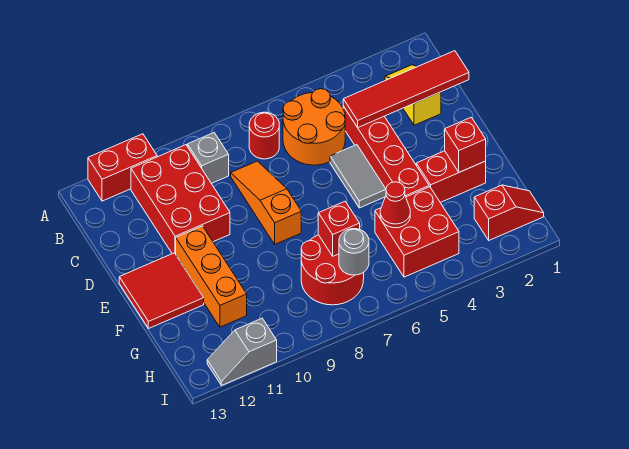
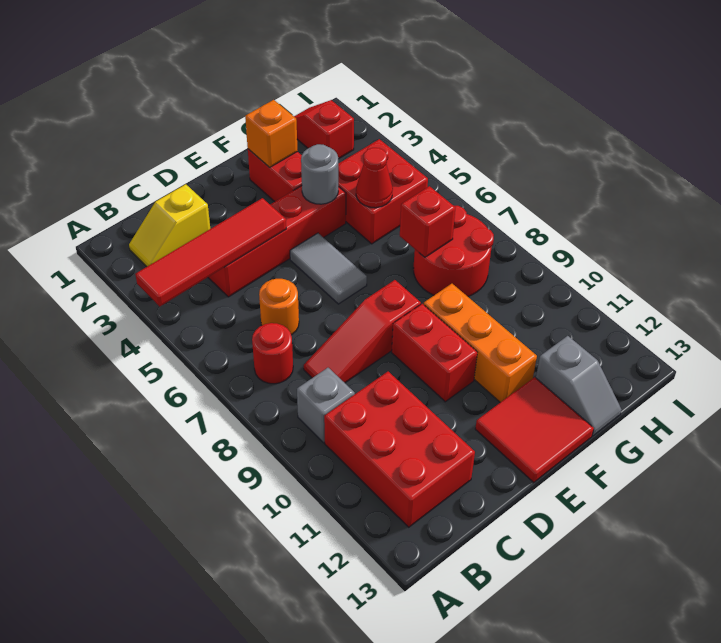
red 1x2 brick [88,134,157,201] -> red 1x2 brick moved to [392,304,477,402]
orange 2x2 round brick [283,89,345,165] -> orange 1x1 round brick [259,279,299,335]
red 2x3 brick [131,145,230,254] -> red 2x3 brick turned to [324,372,475,527]
red 1x4 tile [343,51,469,127] -> red 1x4 tile turned to [135,198,286,306]
orange 1x3 slope [231,161,301,244] -> red 1x3 slope [304,280,421,383]
grey 1x2 tile [330,145,386,208] -> grey 1x2 tile turned to [290,233,367,304]
orange 1x3 brick [176,226,247,327] -> orange 1x3 brick turned to [424,284,537,402]
red 1x1 brick [445,117,486,172] -> orange 1x1 brick [245,100,298,167]
grey 1x1 round brick [339,229,369,275] -> grey 1x1 round brick moved to [301,144,338,204]
grey 1x2 slope [207,318,277,386] -> grey 1x2 slope moved to [536,336,622,436]

